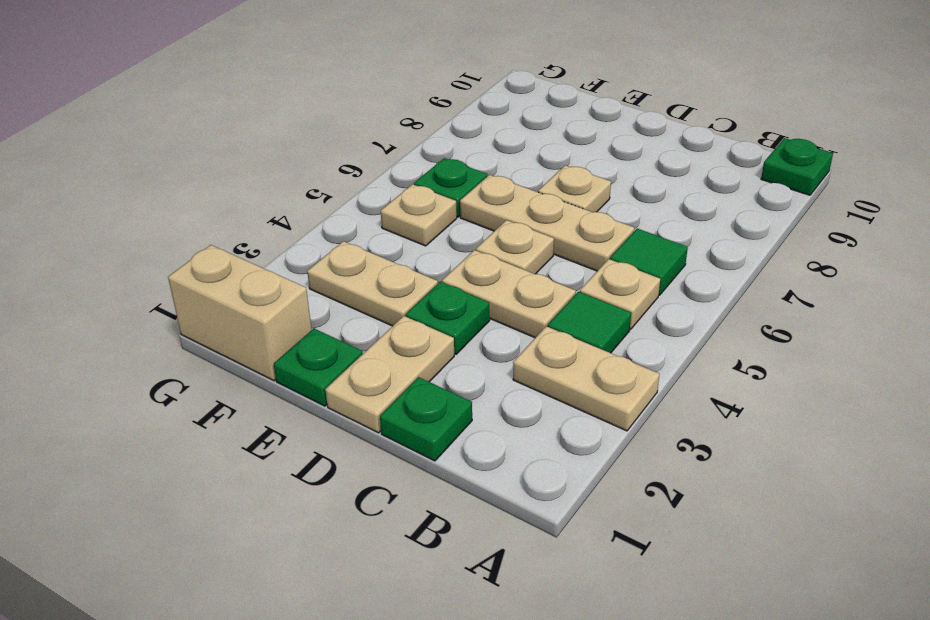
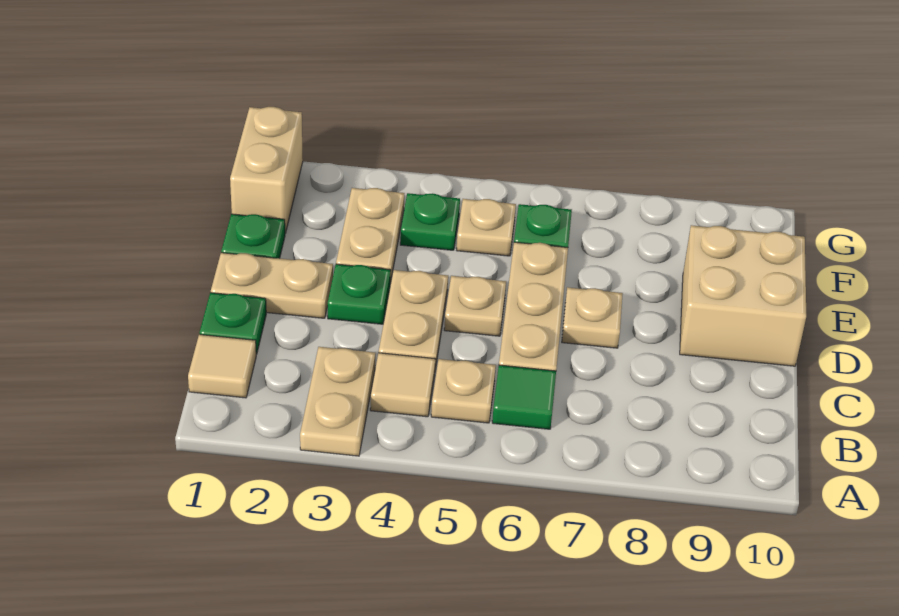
green 1x1 plate [761,138,833,195] -> green 1x1 plate moved to [400,193,460,250]
none -> tan 1x1 tile [188,334,256,398]
green 1x1 tile [548,292,631,353] -> tan 1x1 tile [370,353,435,417]
none -> tan 2x2 brick [680,225,806,366]

